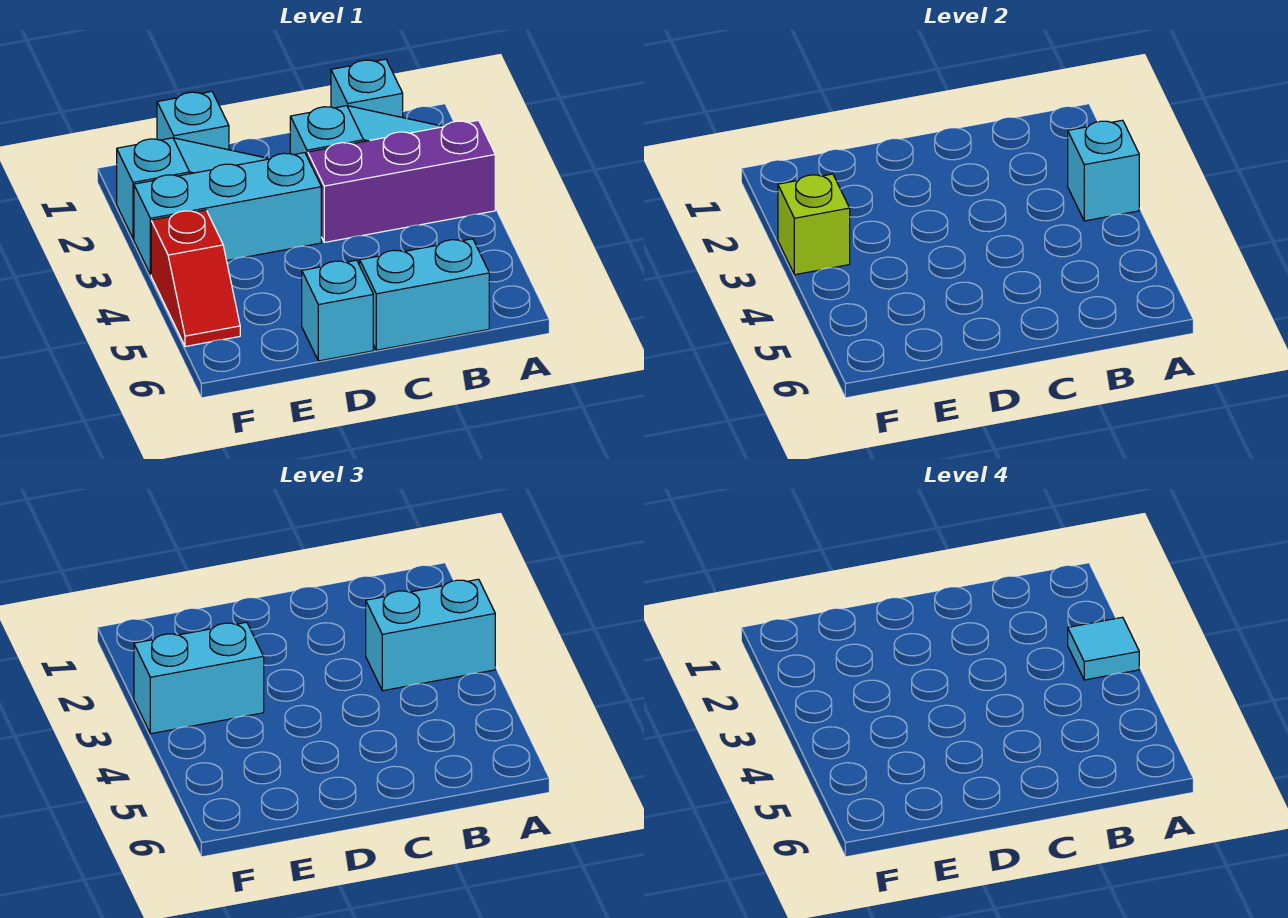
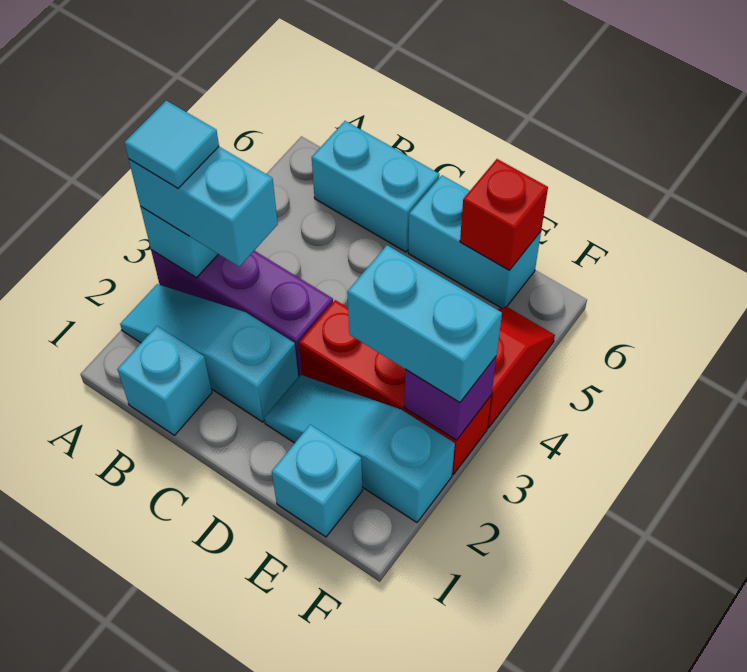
cyan 1x3 brick [134,153,321,275] -> red 1x3 brick [299,300,491,474]
cyan 1x1 brick [302,260,373,361] -> cyan 1x2 brick [408,175,541,308]
none -> red 1x1 brick [460,159,548,270]
lime 1x1 brick [778,174,850,275] -> purple 1x1 brick [404,357,496,440]

